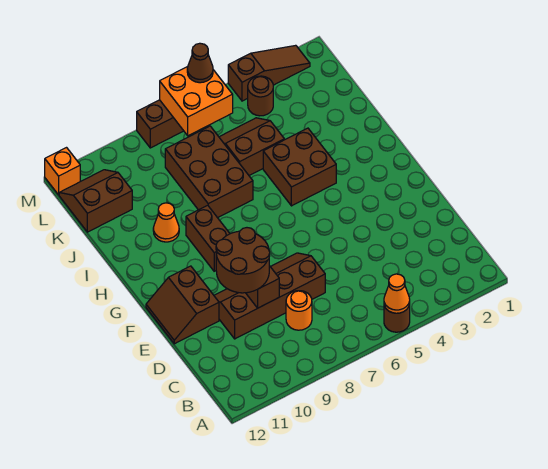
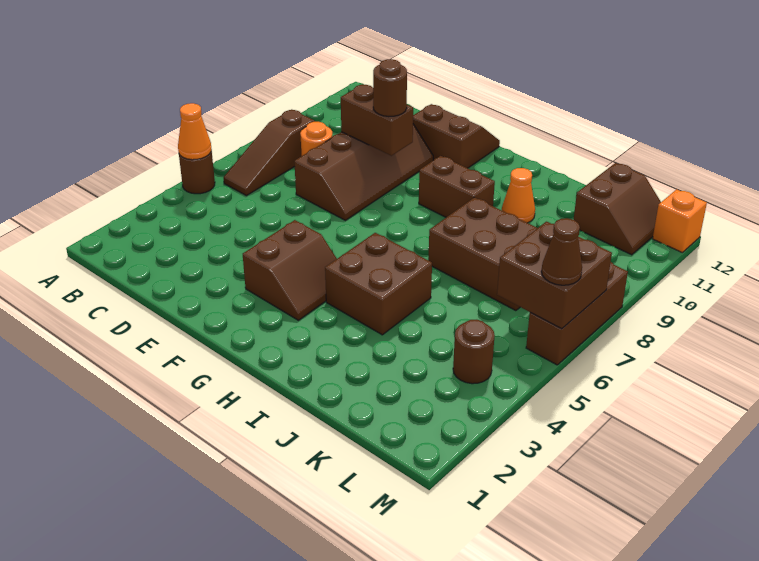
brown 2x2 round brick [216,228,270,293] -> brown 1x1 round brick [373,59,407,117]
brown 2x2 slope [219,118,284,175] -> brown 2x2 slope moved to [243,220,337,320]
orange 2x2 brick [160,67,233,136] -> brown 2x2 brick [497,222,612,329]
brown 1x3 slope [228,45,310,101] -> brown 1x3 slope moved to [224,110,315,196]

